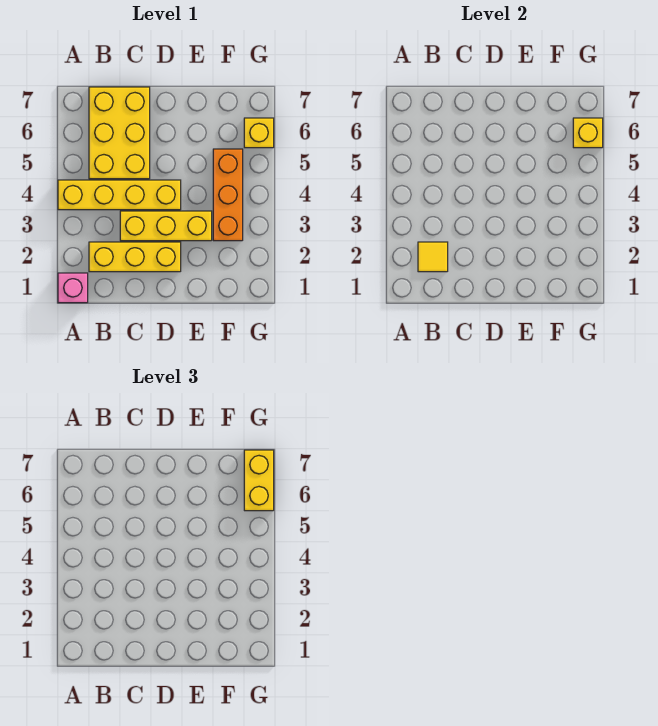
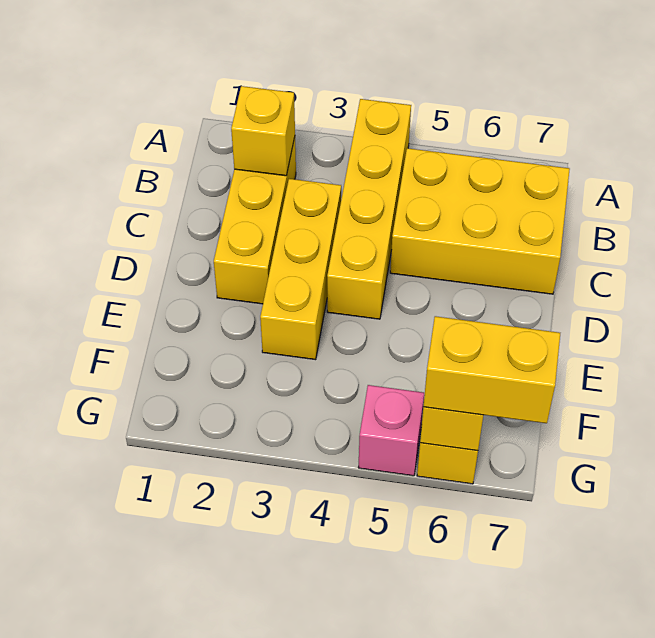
pink 1x1 brick [58,273,88,303] -> pink 1x1 brick moved to [358,385,424,476]
yellow 1x1 tile [418,242,448,272] -> yellow 1x1 brick [231,86,295,176]
orange 1x3 brick [213,149,243,241] -> none

